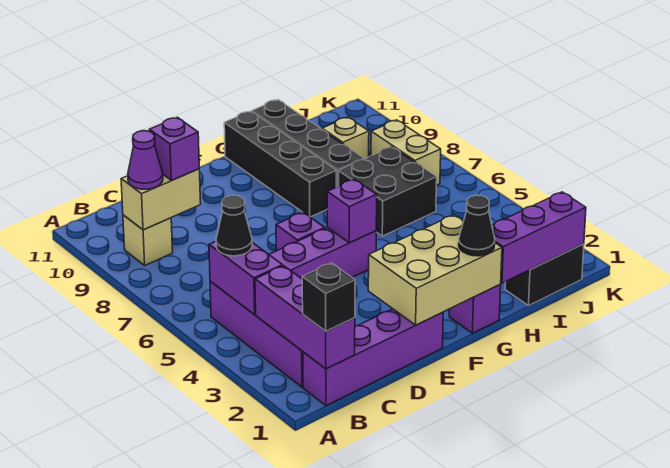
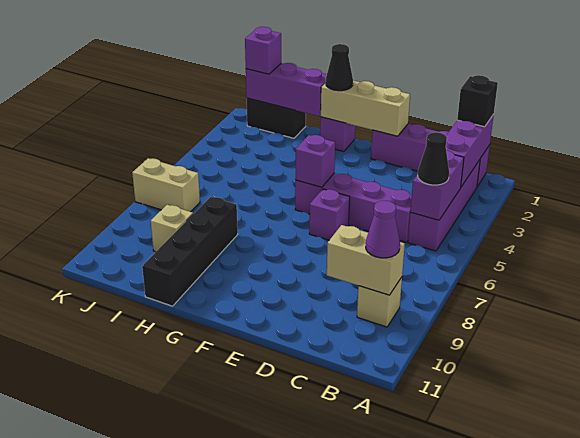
purple 1x1 brick [149,117,199,180] -> purple 1x1 brick moved to [245,27,281,74]
tan 2x3 brick [368,215,502,325] -> tan 1x3 brick [321,81,410,136]
black 1x4 brick [224,111,336,217] -> none
black 2x2 brick [339,147,437,236] -> none
tan 1x2 brick [371,120,441,185] -> tan 1x2 brick turned to [132,158,200,212]

